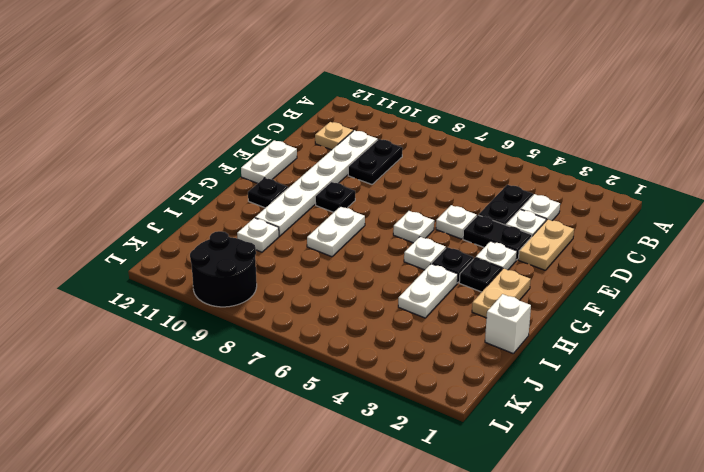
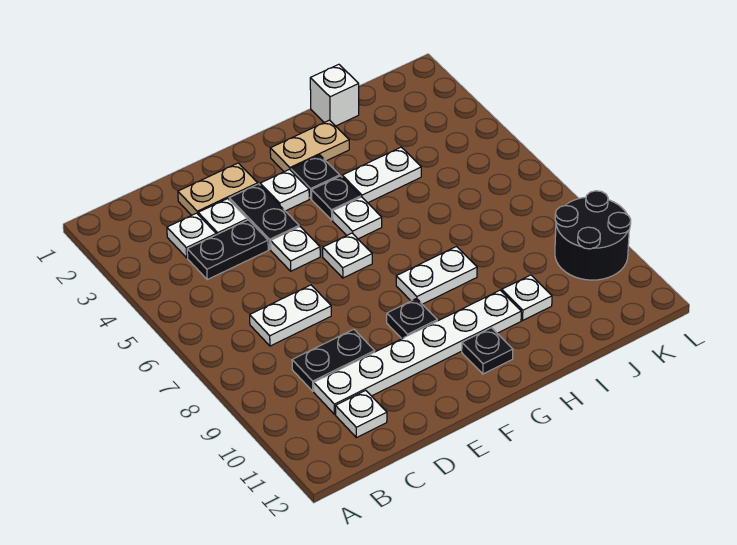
tan 1x1 plate [315,122,353,150] -> white 1x1 plate [335,390,387,438]
white 1x2 plate [241,140,297,183] -> white 1x2 plate moved to [250,285,331,346]

